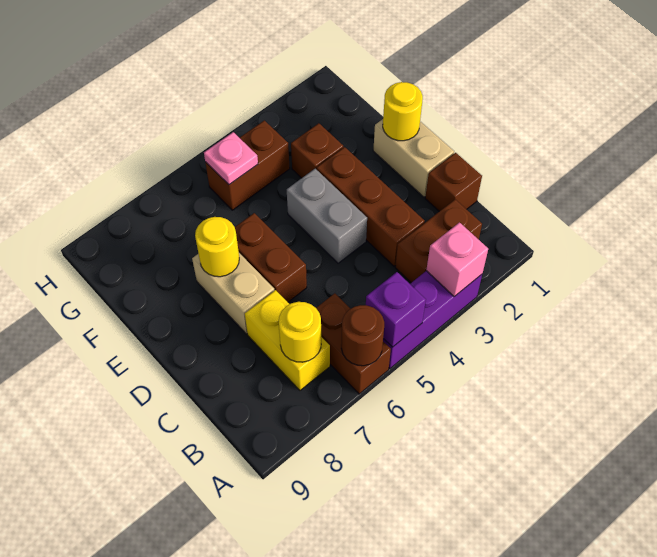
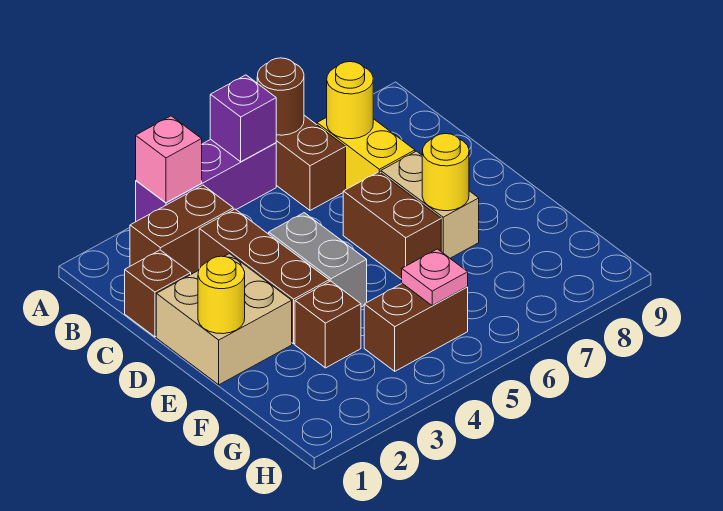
tan 1x2 brick [373,119,454,197] -> tan 2x2 brick [156,254,292,385]

